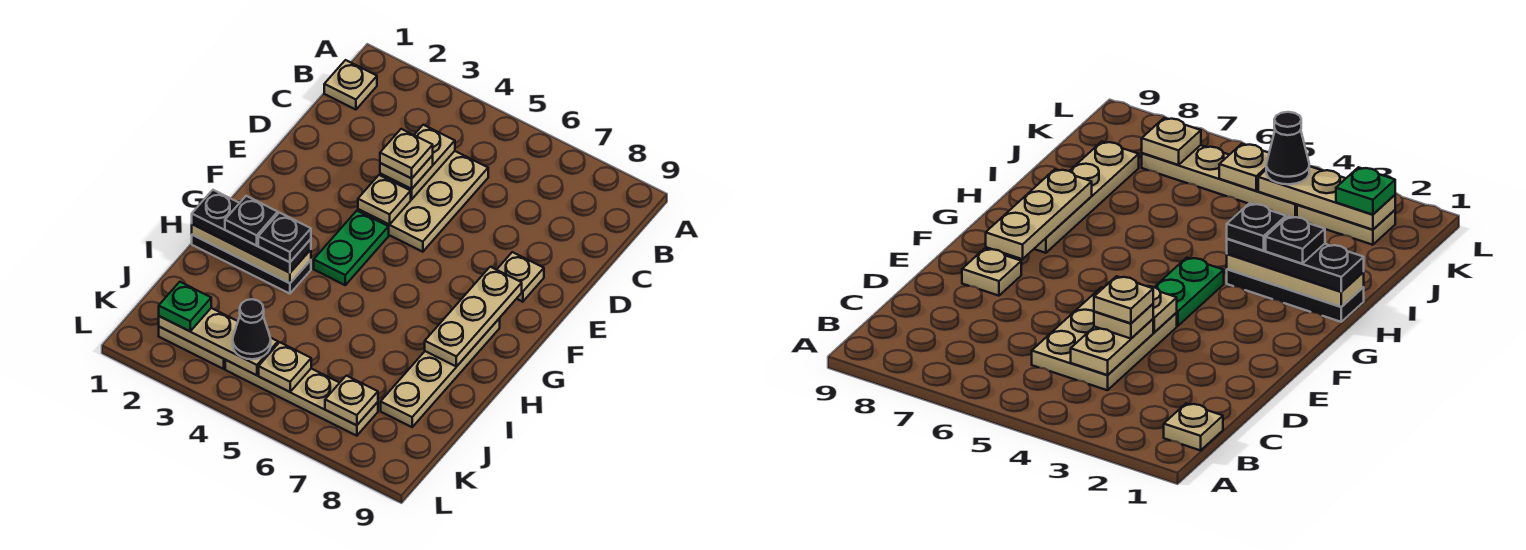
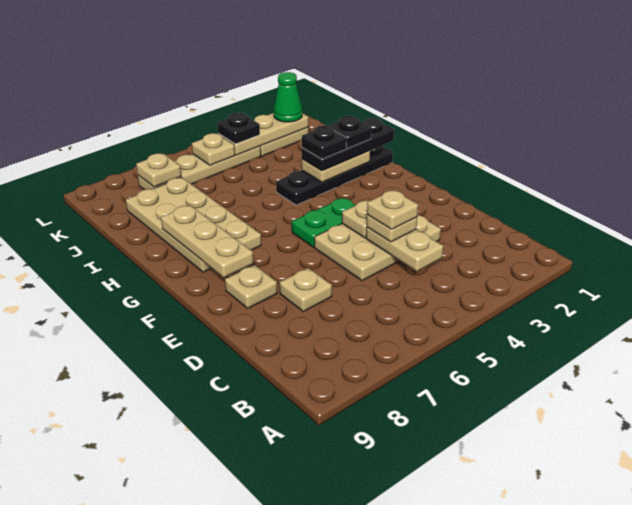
tan 1x1 plate [324,60,377,110] -> tan 1x1 plate moved to [280,268,332,311]
tan 2x3 plate [358,151,488,252] -> tan 2x3 plate turned to [314,215,441,281]
green 1x2 plate [314,211,389,285] -> green 1x2 plate turned to [292,198,355,247]
tan 1x4 plate [381,318,500,427] -> tan 2x4 plate [126,178,261,272]
black 1x3 plate [192,235,311,294] -> black 1x4 plate [276,146,393,205]
tan 1x3 plate [192,224,311,283] -> tan 1x2 plate [302,151,370,182]
green 1x1 plate [159,282,211,331] -> green 1x1 cone [274,72,302,122]
black 1x1 cone [233,299,271,359] -> black 1x1 plate [217,113,260,144]

